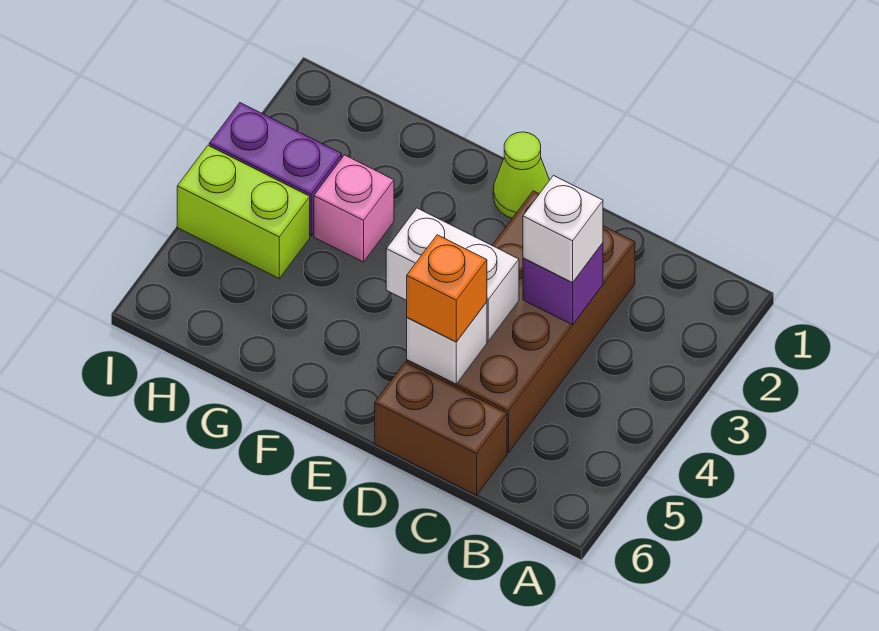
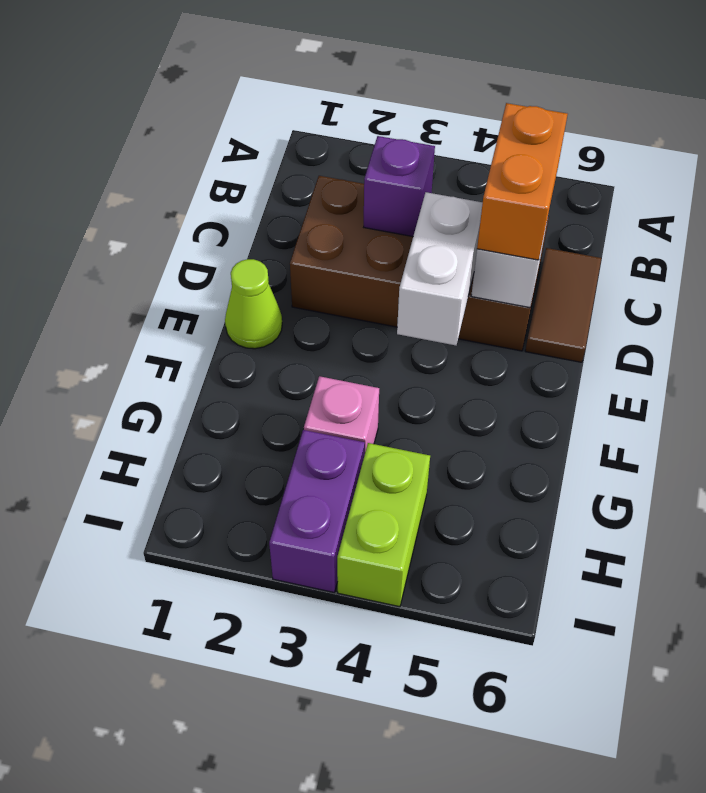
white 1x1 brick [523,176,603,283] -> none
brown 1x2 brick [375,362,507,495] -> brown 1x2 tile [525,248,601,362]
orange 1x1 brick [407,235,487,342] -> orange 1x2 brick [477,103,568,260]

